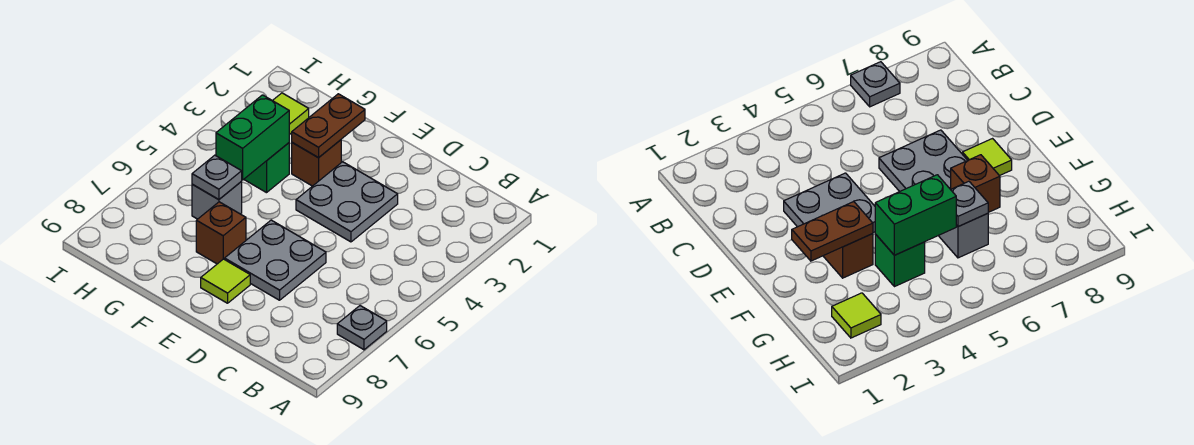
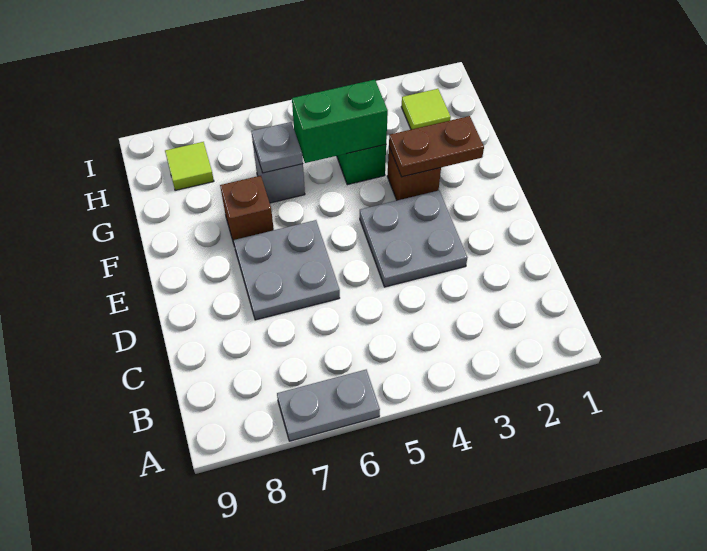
grey 1x1 plate [337,306,387,350] -> grey 1x2 plate [277,370,380,441]
lime 1x1 tile [201,259,250,303] -> lime 1x1 tile moved to [165,142,214,191]

